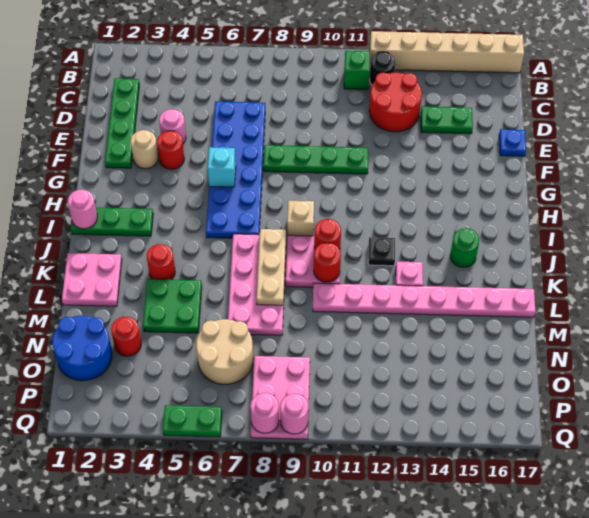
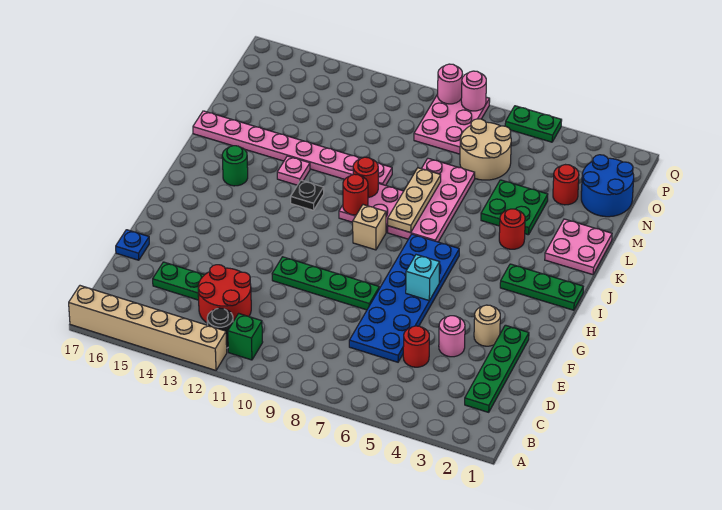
red 1x1 round brick [157,131,184,169] -> red 1x1 round brick moved to [403,326,429,367]
pink 1x1 round brick [68,190,97,229] -> none

